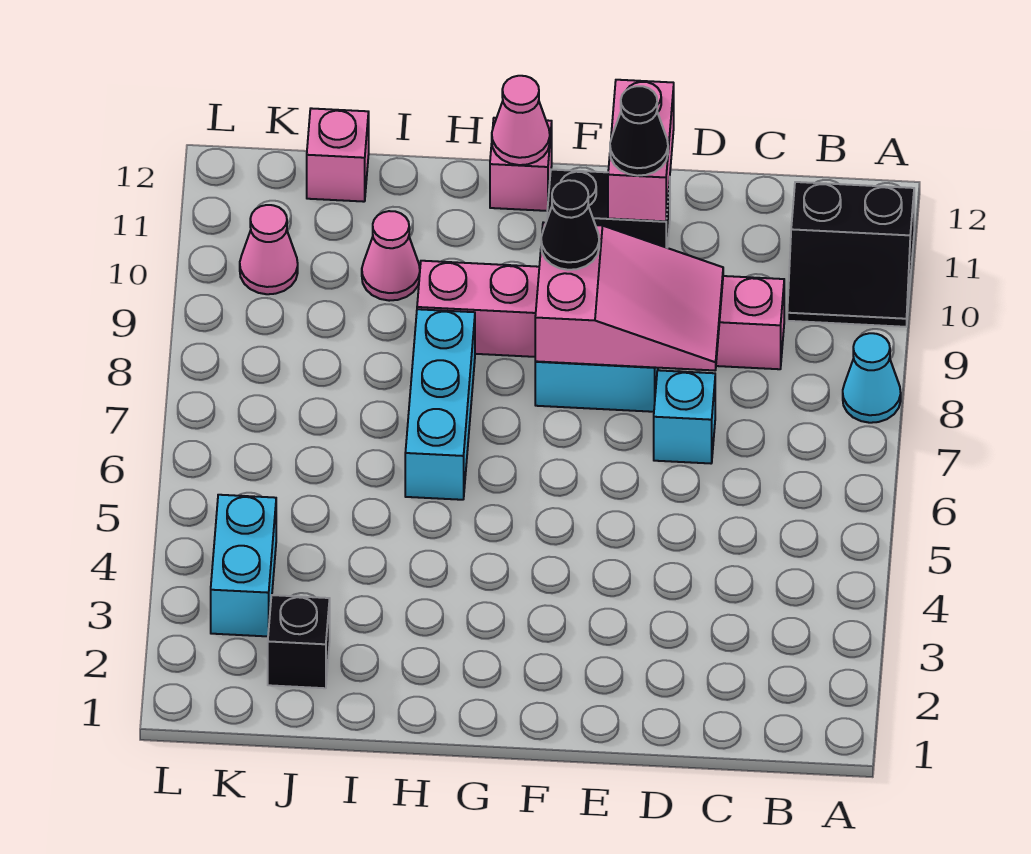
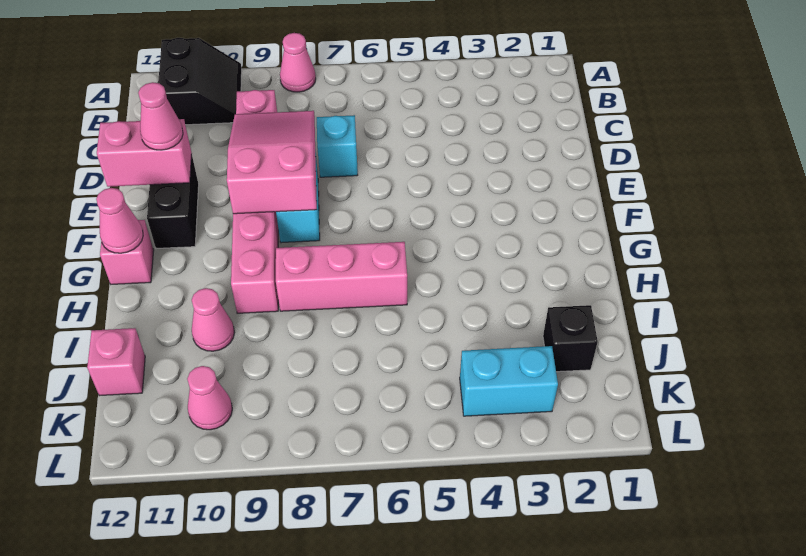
cyan 1x1 cone [843,333,901,423] -> pink 1x1 cone [280,33,316,92]
black 1x1 cone [610,86,668,176] -> pink 1x1 cone [138,82,183,150]
black 1x1 cone [541,180,599,270] -> none
cyan 1x3 brick [405,309,475,500] -> pink 1x3 brick [276,242,407,311]

